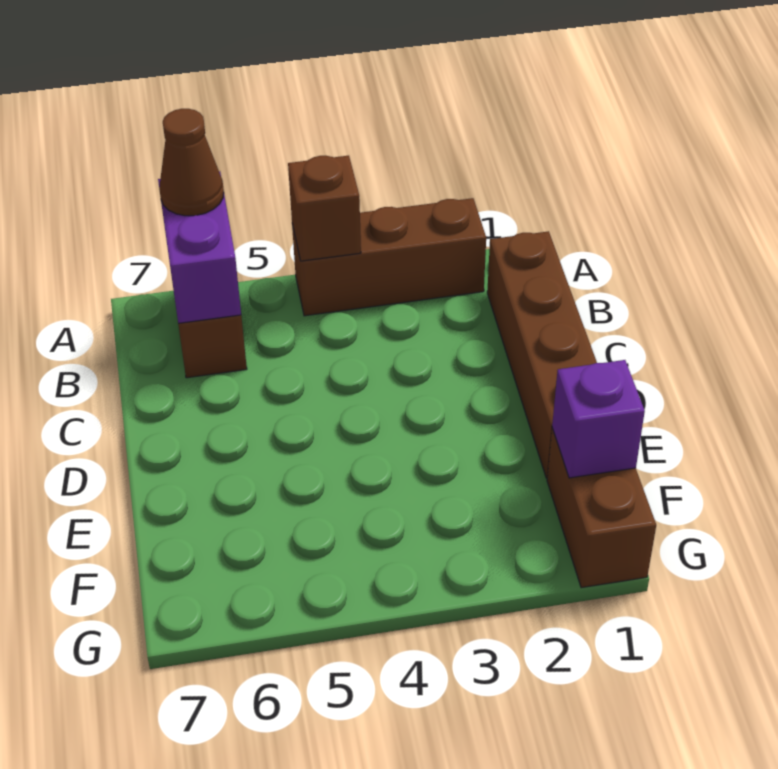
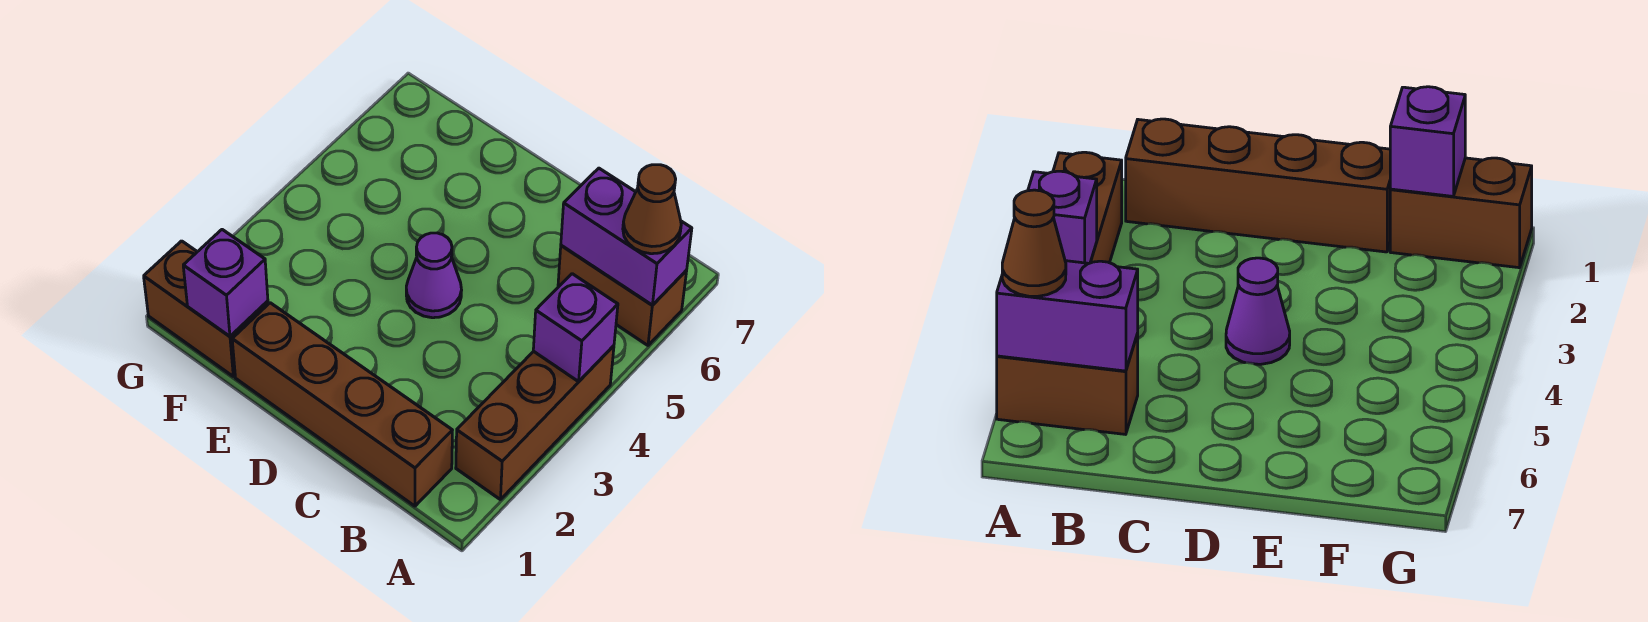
brown 1x1 brick [288,156,361,261] -> purple 1x1 brick [533,274,618,382]
none -> purple 1x1 cone [406,233,462,318]

